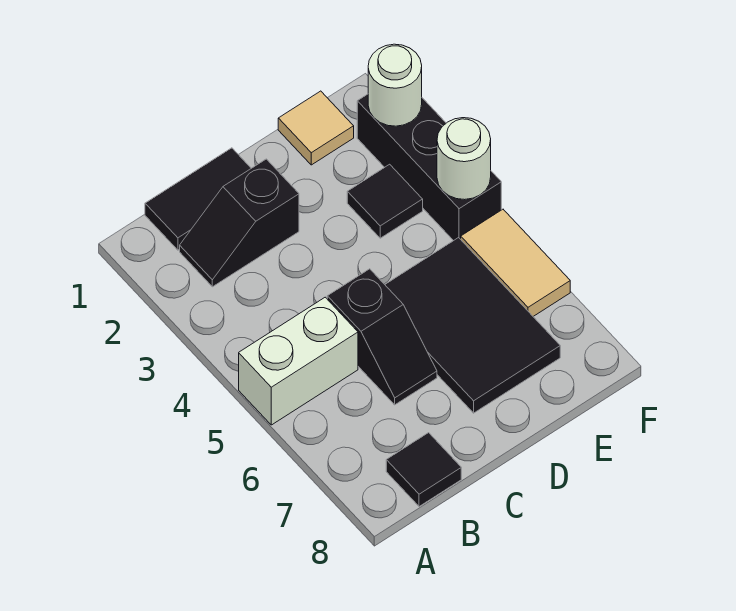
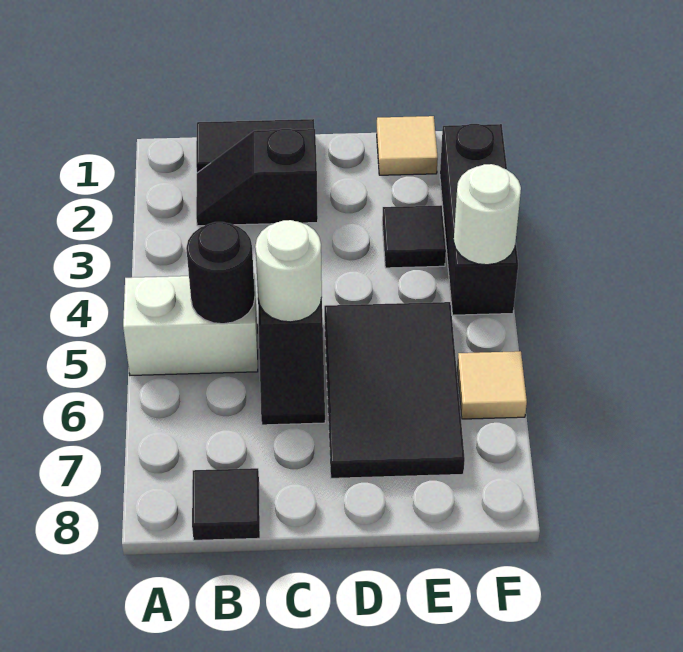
none -> black 1x1 round brick [186,222,255,324]
white 1x1 round brick [368,44,422,126] -> white 1x1 round brick moved to [255,220,322,322]
tan 1x2 tile [461,209,570,316] -> tan 1x1 tile [457,351,527,419]

